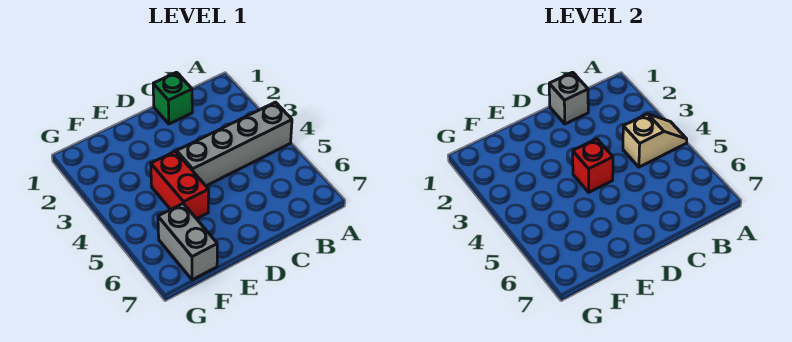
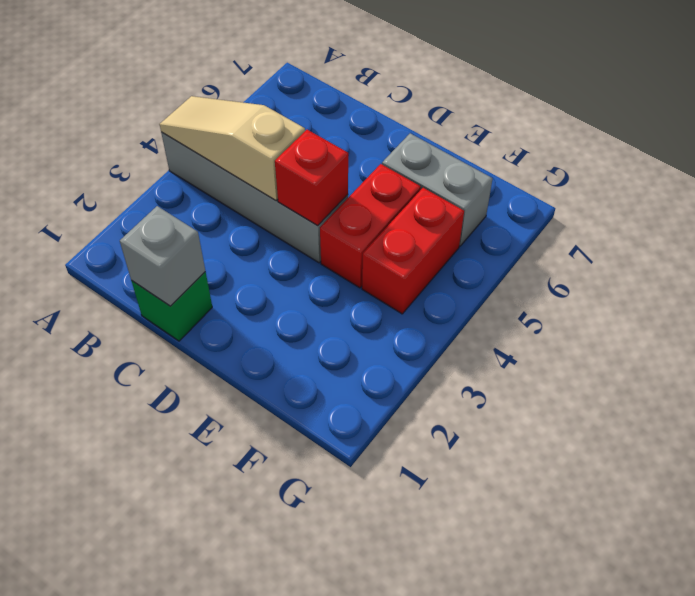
tan 1x2 slope [623,114,687,167] -> tan 1x3 slope [160,96,305,201]
none -> red 1x2 brick [362,188,464,314]
grey 1x2 brick [158,204,217,280] -> grey 1x2 brick turned to [382,133,493,246]

